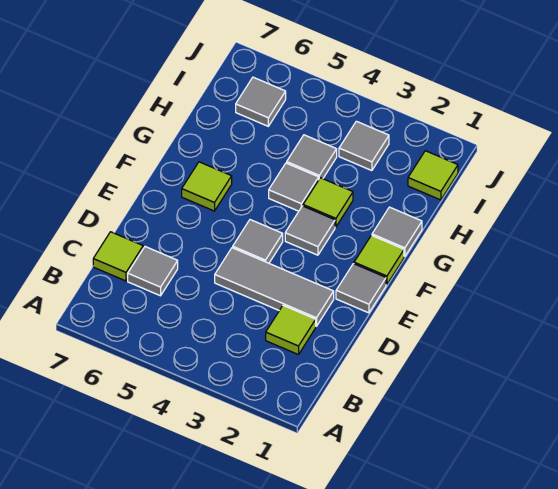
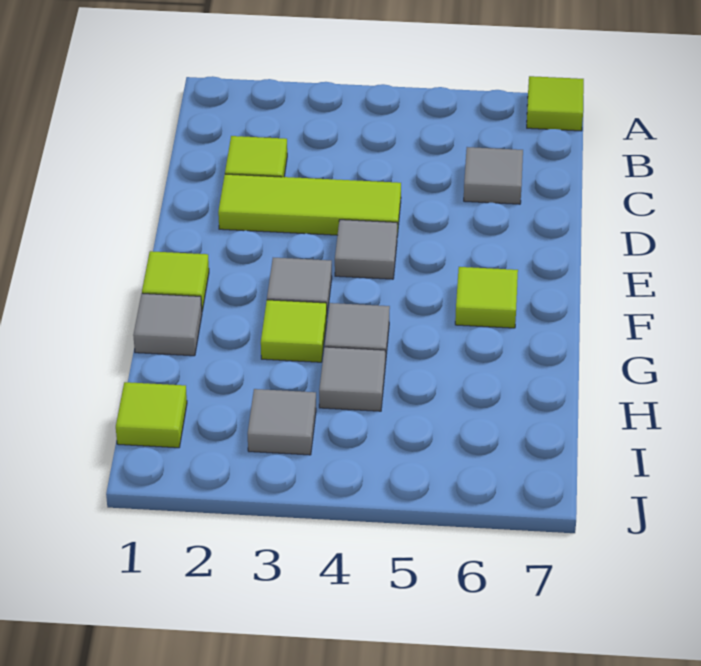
lime 1x1 tile [93,232,143,281] -> lime 1x1 tile moved to [527,76,584,131]
grey 1x3 tile [215,248,334,326] -> lime 1x3 tile [218,174,401,236]
grey 1x1 tile [336,264,386,313] -> none
grey 1x1 tile [236,77,286,126] -> none

